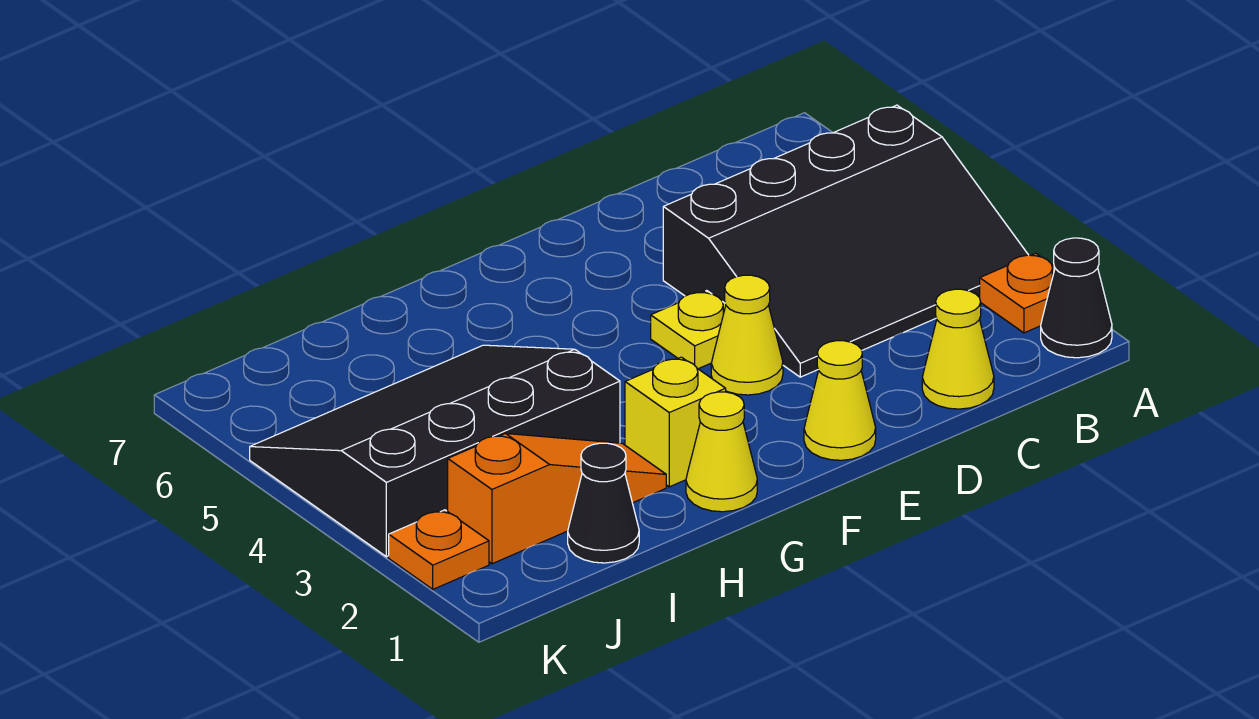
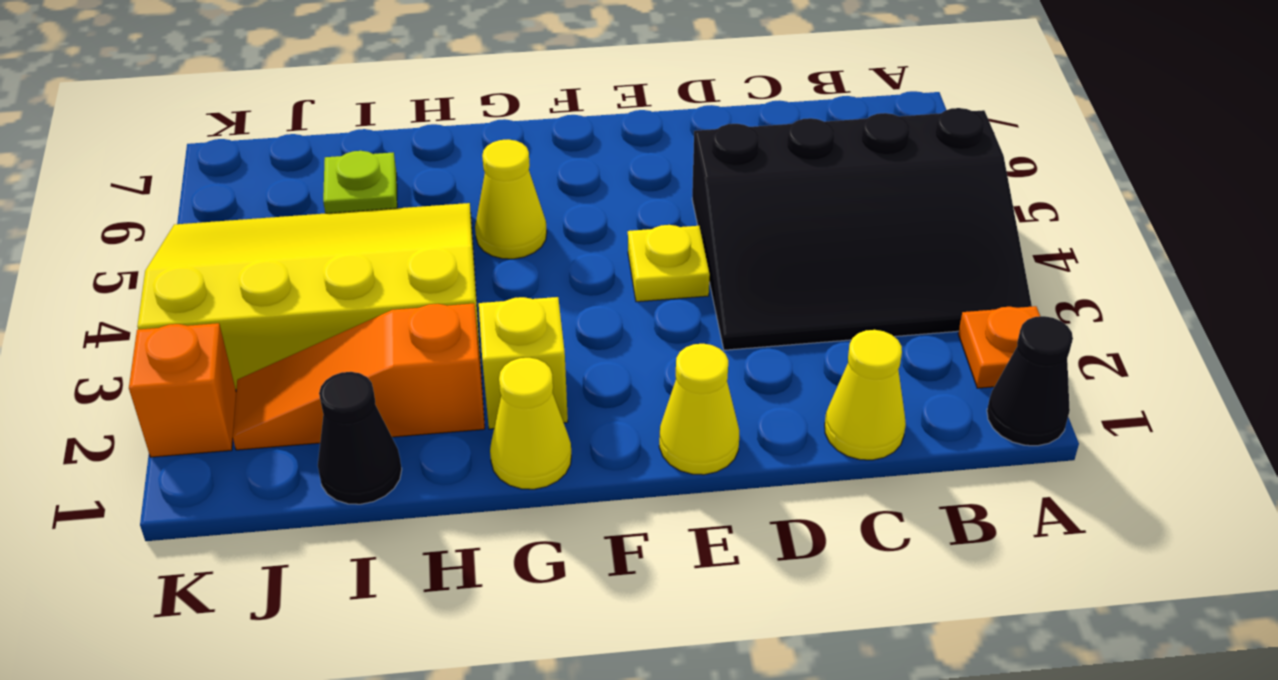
yellow 1x1 cone [711,275,783,395] -> yellow 1x1 cone moved to [475,139,547,259]
orange 1x3 slope [448,433,666,564] -> orange 1x3 slope turned to [233,303,485,450]
black 3x4 slope [250,345,620,557] -> yellow 3x4 slope [137,203,481,389]
none -> lime 1x1 plate [323,151,397,213]
orange 1x1 plate [389,510,489,589] -> orange 1x1 brick [129,323,236,457]

